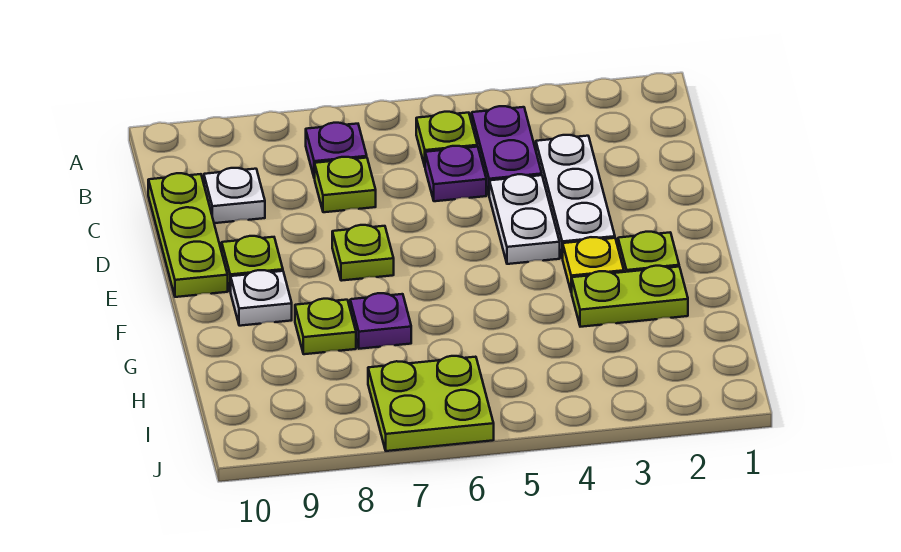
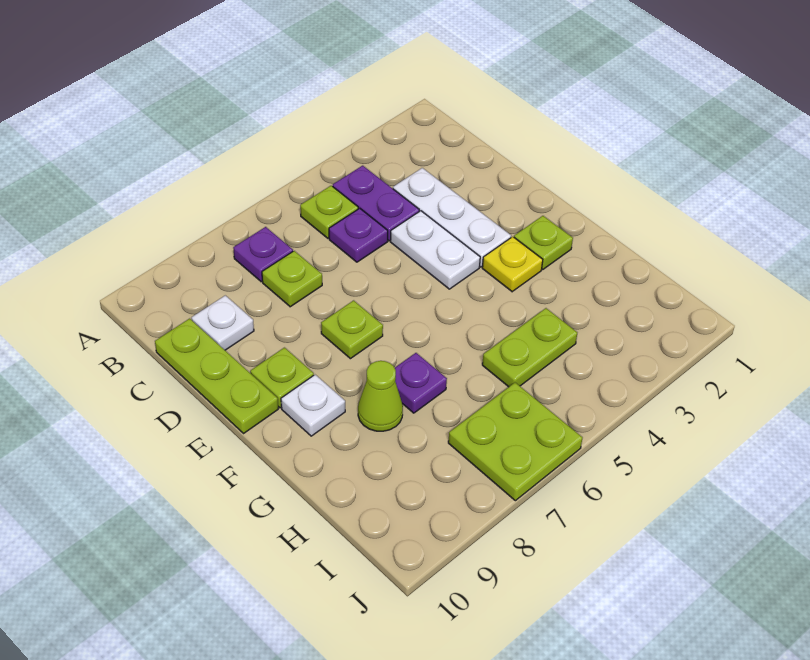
lime 1x2 plate [571,266,688,327] -> lime 1x2 plate moved to [482,308,577,387]
lime 1x1 plate [295,299,356,354] -> lime 1x1 cone [358,361,403,431]

